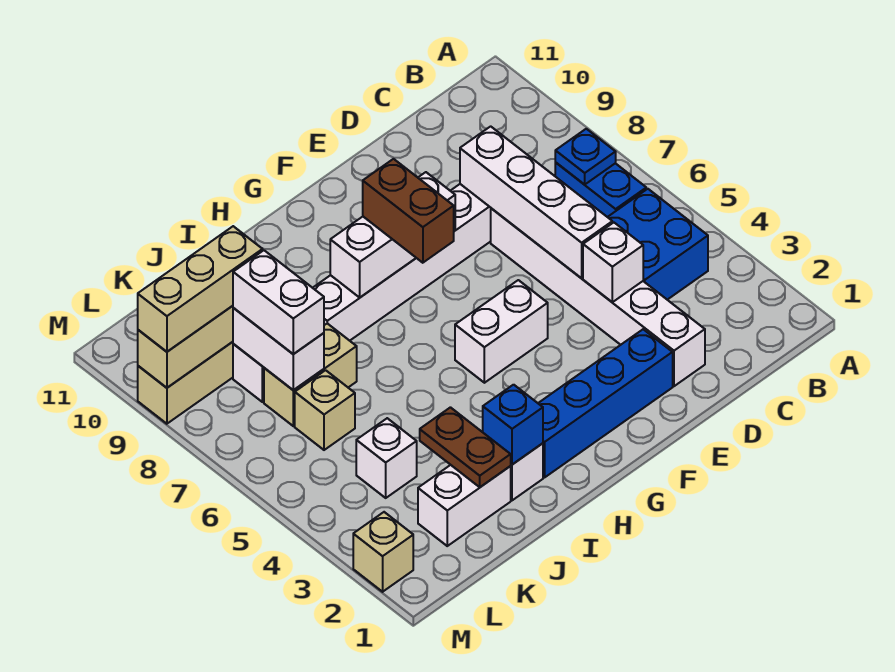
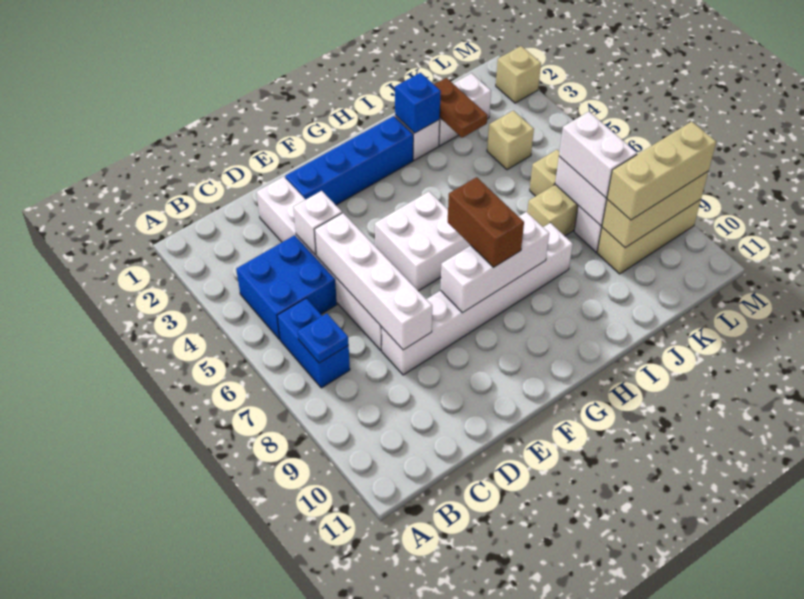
white 1x2 brick [455,280,548,383] -> white 2x2 brick [375,192,471,291]
white 1x1 brick [356,418,417,498] -> tan 1x1 brick [487,111,534,170]

